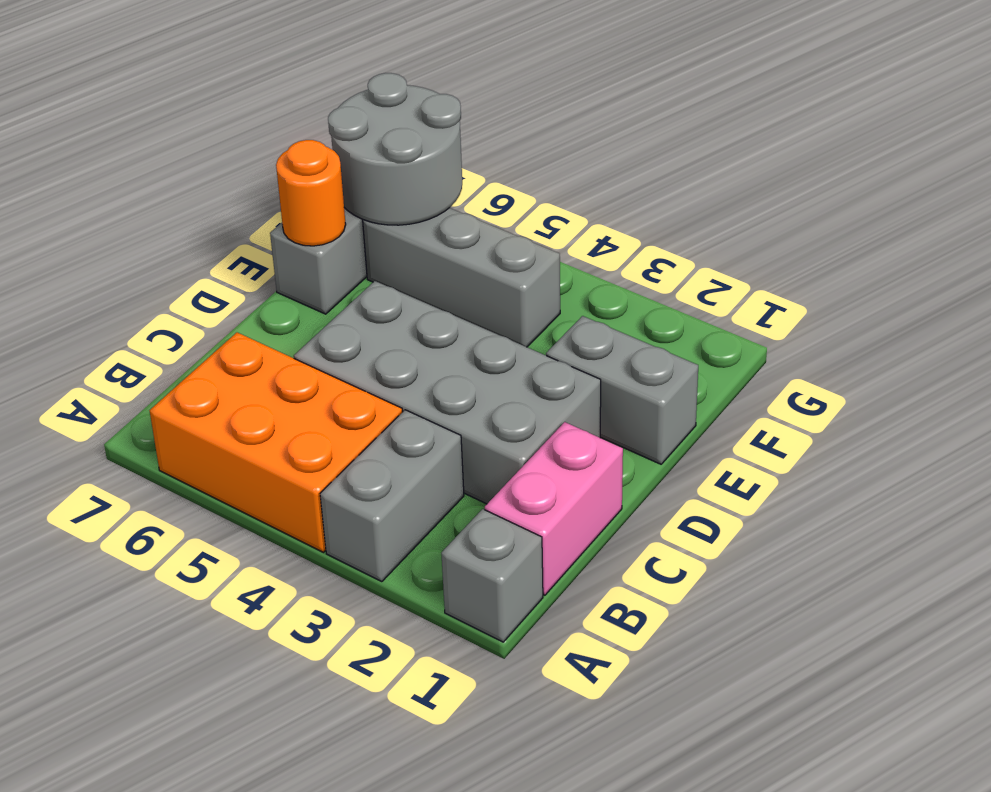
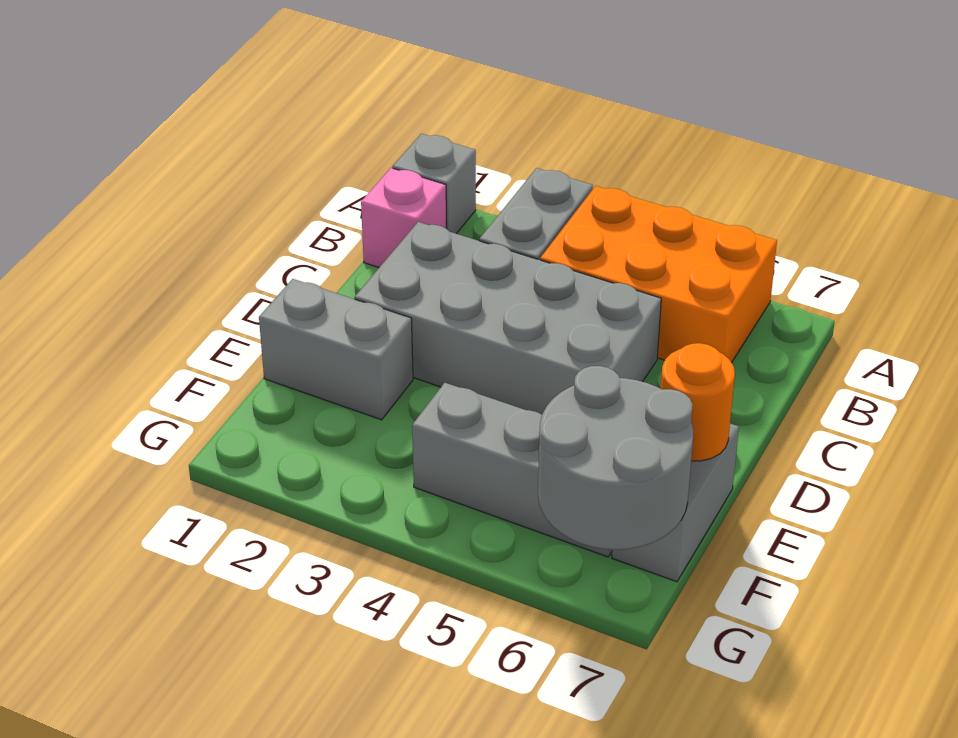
pink 1x2 brick [485,422,623,595] -> pink 1x1 brick [361,168,447,267]

